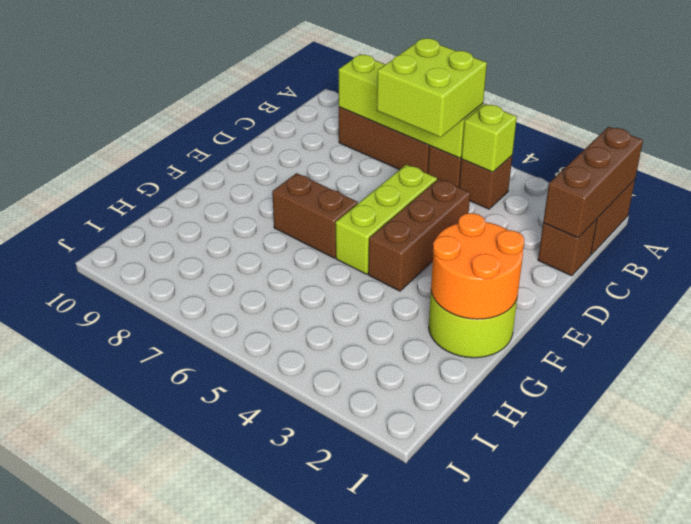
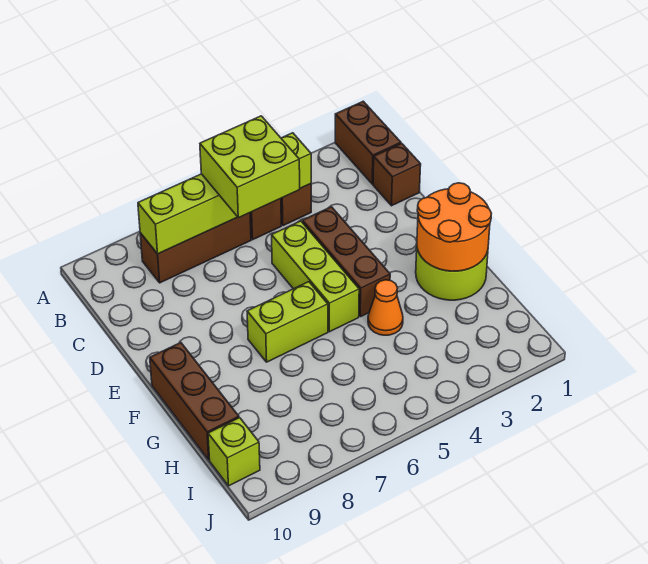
brown 1x3 brick [543,127,643,238] -> brown 1x3 brick moved to [150,343,239,460]
brown 1x2 brick [272,173,358,258] -> lime 1x2 brick [247,282,328,362]
none -> orange 1x1 cone [368,280,403,335]
none -> lime 1x1 brick [208,418,260,486]

